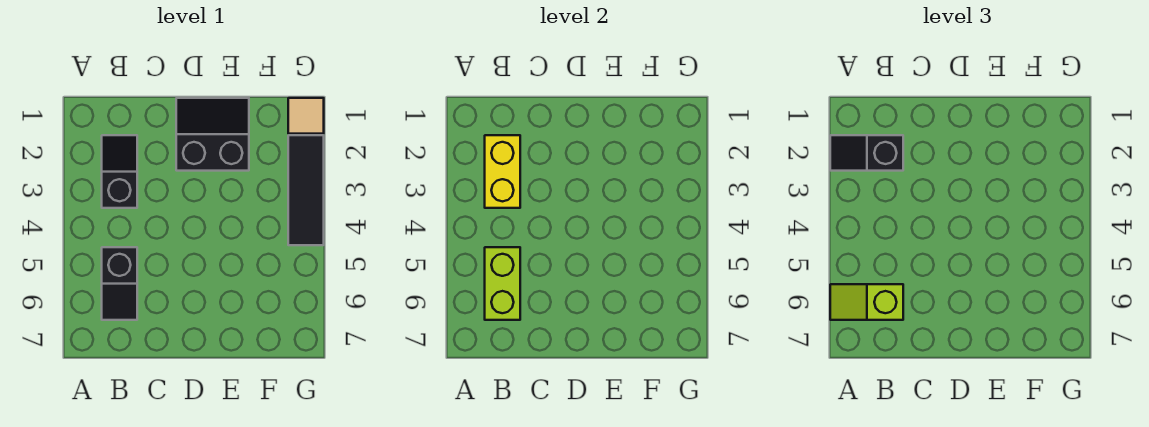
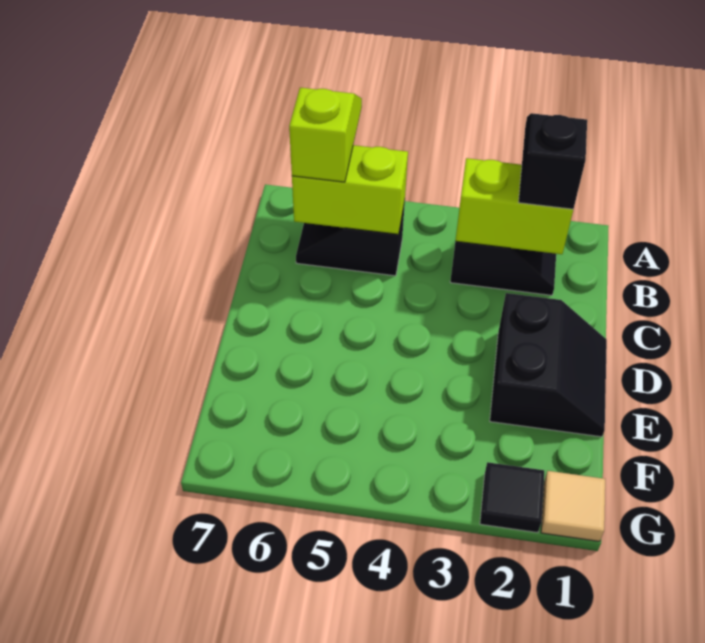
yellow 1x2 brick [485,135,520,208] -> lime 1x2 brick [455,158,573,254]
black 1x3 tile [288,135,324,245] -> black 1x1 tile [480,462,544,533]

